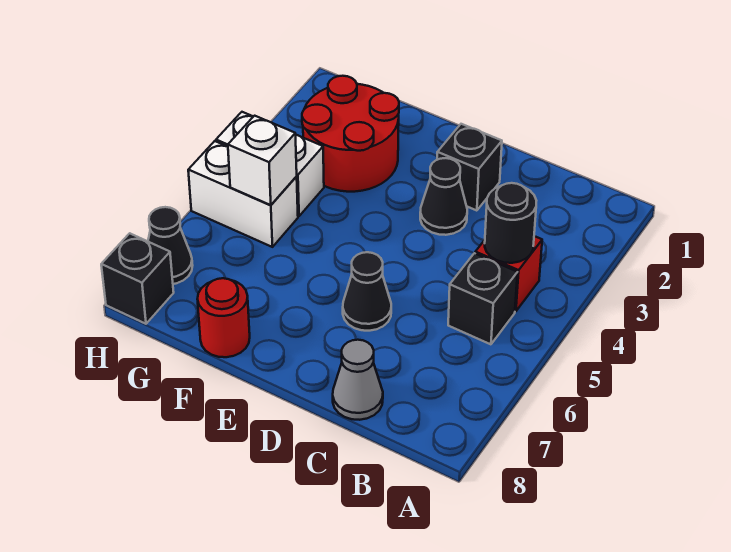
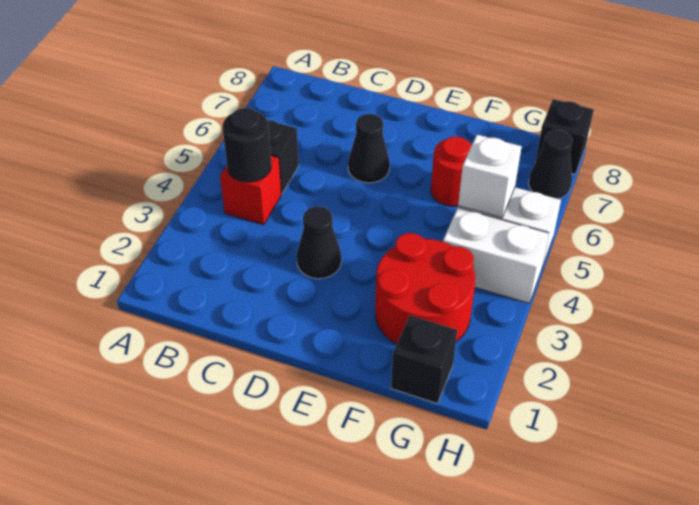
grey 1x1 cone [333,340,383,420] -> none
black 1x1 brick [437,124,502,211] -> black 1x1 brick moved to [391,315,457,404]
red 1x1 round brick [197,278,250,357] -> red 1x1 round brick moved to [431,137,472,206]

